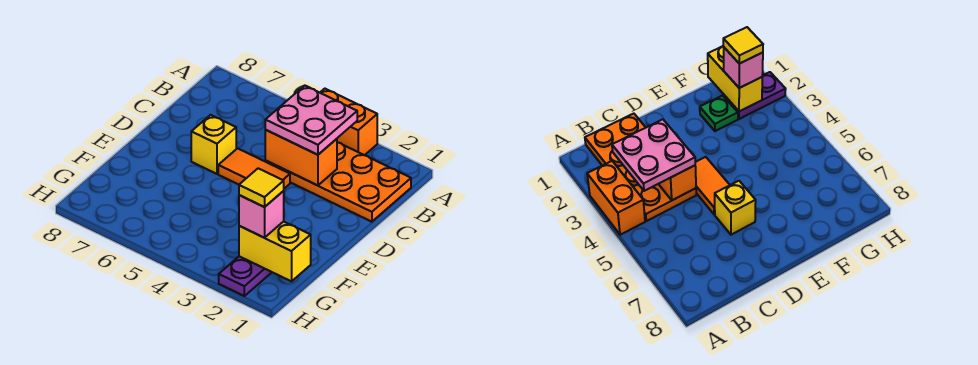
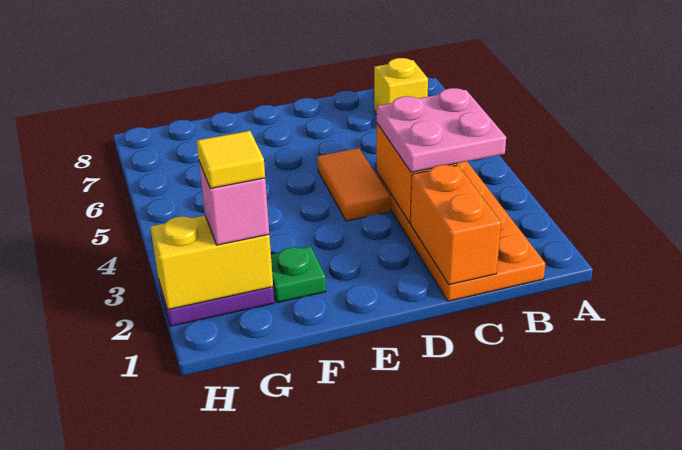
orange 1x2 brick [320,89,377,155] -> orange 1x2 brick moved to [411,165,501,285]
yellow 1x1 brick [191,115,236,174] -> yellow 1x1 brick moved to [374,58,428,114]
yellow 1x2 brick [239,221,311,281] -> yellow 1x2 brick turned to [150,216,273,310]

